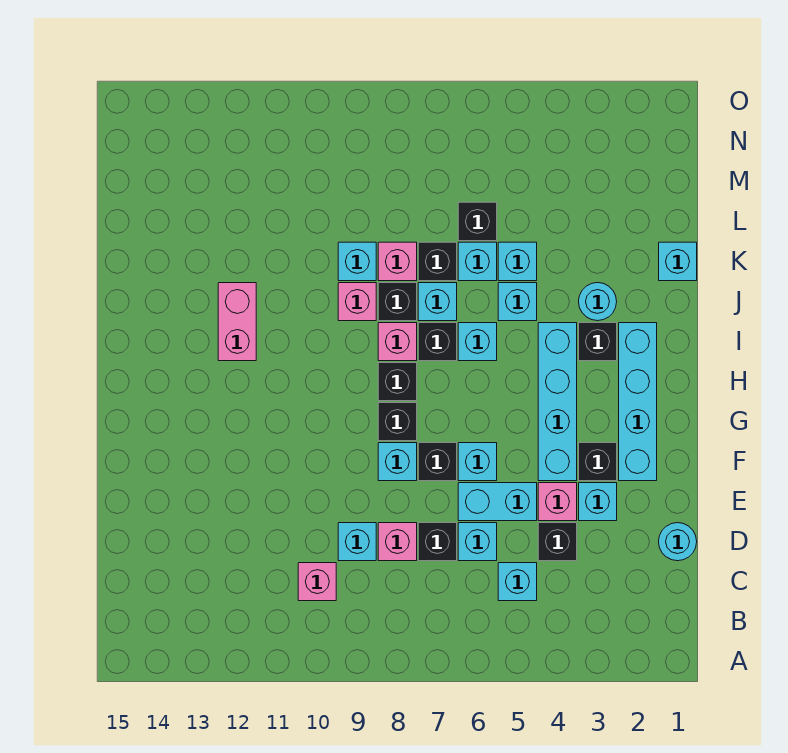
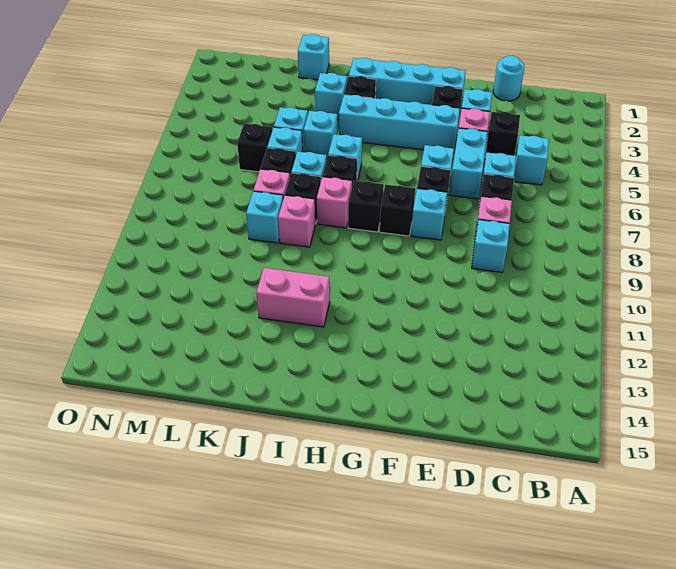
pink 1x1 brick [298,563,336,601] -> none
cyan 1x1 round brick [579,283,617,321] -> cyan 1x1 brick [315,73,347,120]

